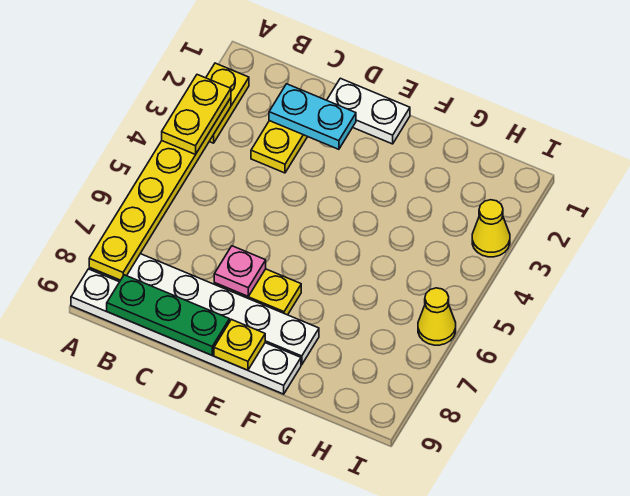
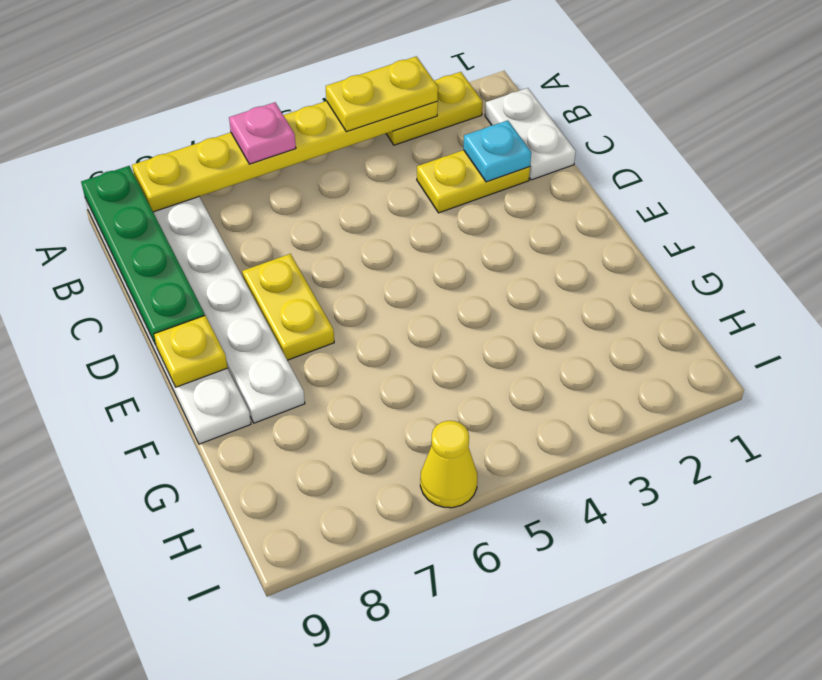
green 1x3 plate [107,275,230,355] -> green 1x4 plate [81,166,205,345]
cyan 1x2 plate [269,84,356,149] -> cyan 1x1 plate [463,120,531,182]
white 1x2 plate [327,78,410,144] -> white 1x2 plate moved to [485,88,576,180]
pink 1x1 plate [214,246,266,296] -> pink 1x1 plate moved to [229,102,296,164]
yellow 1x1 cone [472,200,510,257] -> none

